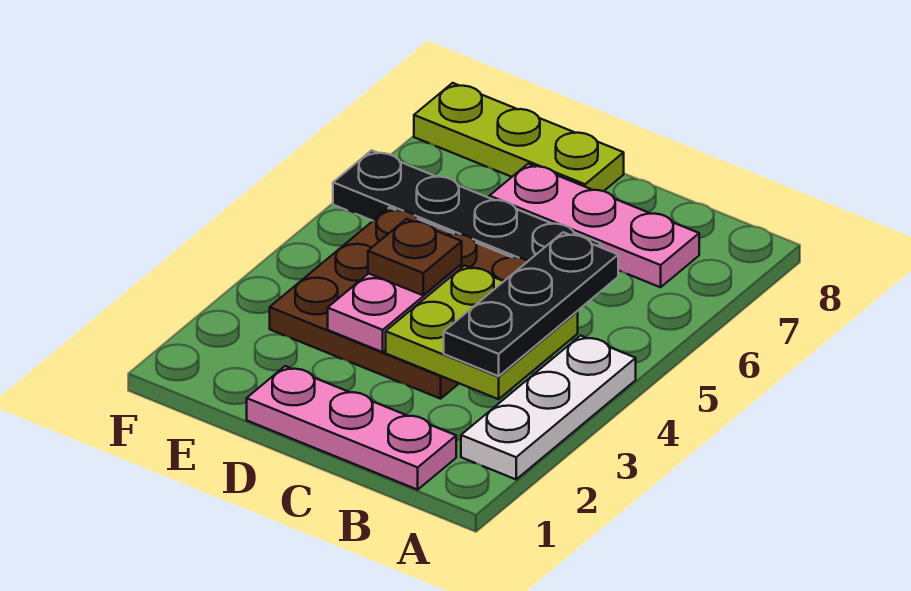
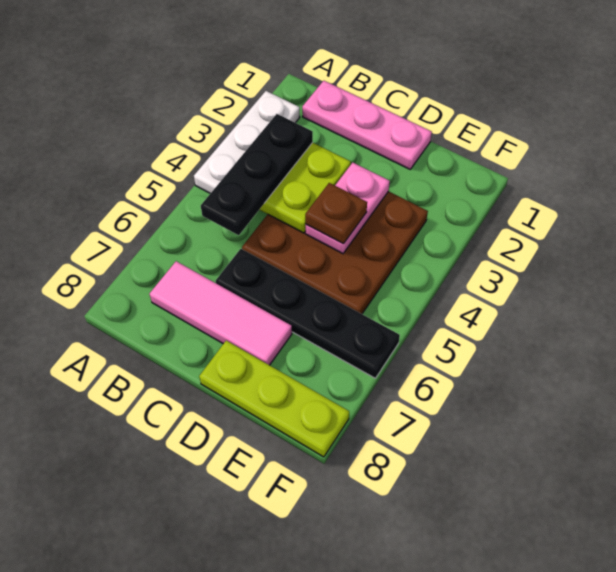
pink 1x3 plate [489,164,699,287] -> pink 1x3 tile [149,261,292,365]

